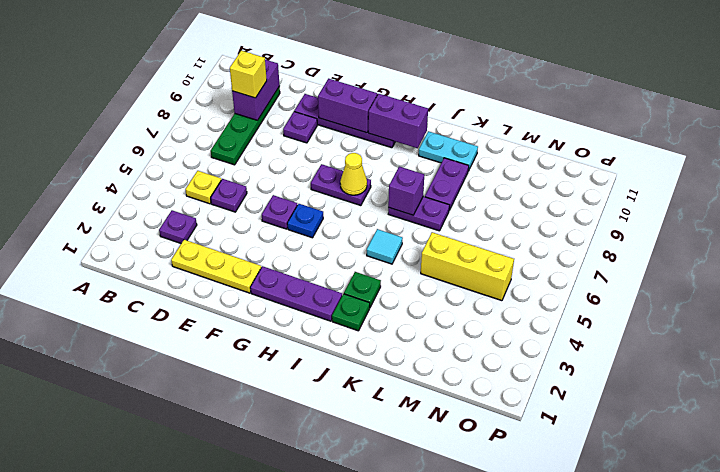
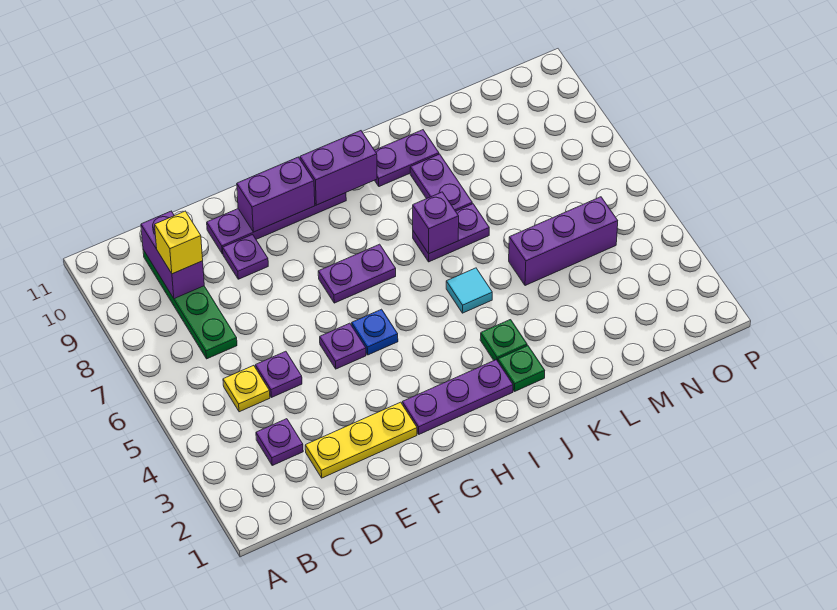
yellow 1x1 cone [340,153,367,195] -> none
cyan 1x2 plate [419,131,478,171] -> purple 1x2 plate [375,130,439,187]
yellow 1x3 brick [421,232,514,301] -> purple 1x3 brick [509,197,618,286]

